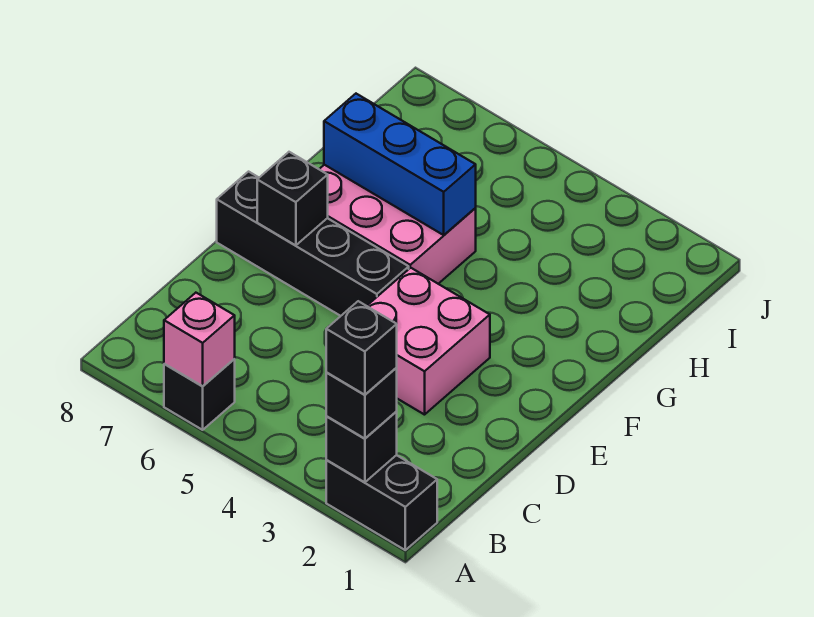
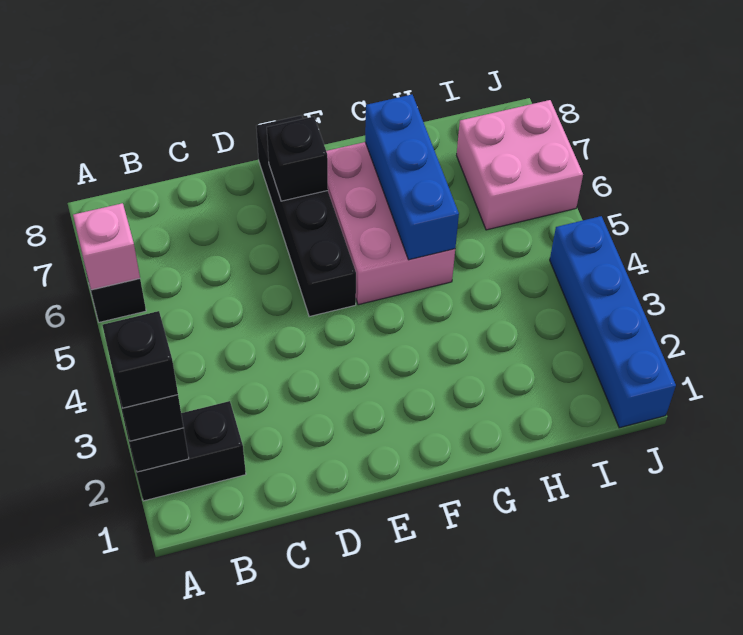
black 1x2 brick [326,455,437,550] -> black 1x2 brick turned to [129,401,246,501]
pink 2x2 brick [367,268,490,415] -> pink 2x2 brick moved to [457,100,583,230]
none -> blue 1x4 brick [550,216,676,428]

